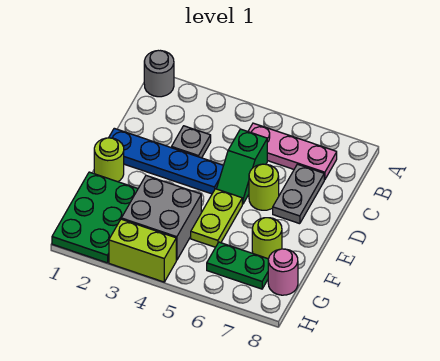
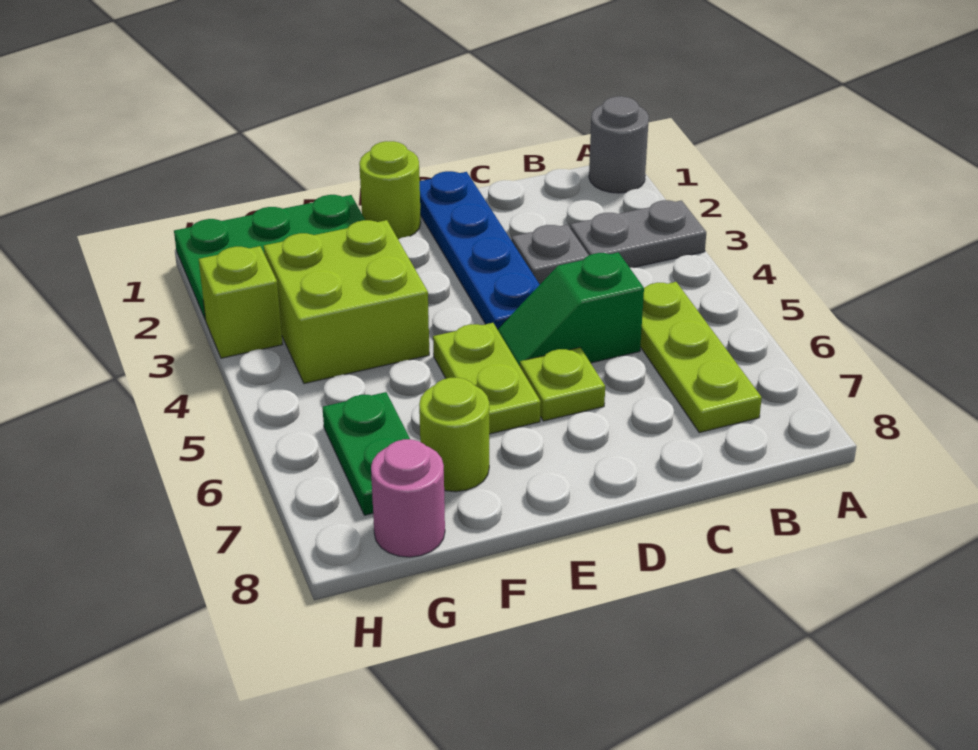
pink 1x3 plate [248,123,337,180] -> lime 1x3 plate [640,282,762,433]
grey 1x2 plate [273,164,324,224] -> grey 1x2 plate moved to [570,200,706,268]
lime 1x1 round brick [249,164,279,210] -> lime 1x1 plate [520,348,605,421]
lime 1x2 plate [191,189,242,247] -> lime 1x2 plate turned to [433,323,541,434]
grey 2x2 brick [121,176,201,260] -> lime 2x2 brick [264,220,429,384]
lime 1x2 brick [109,219,176,282] -> lime 1x1 brick [199,246,283,358]

